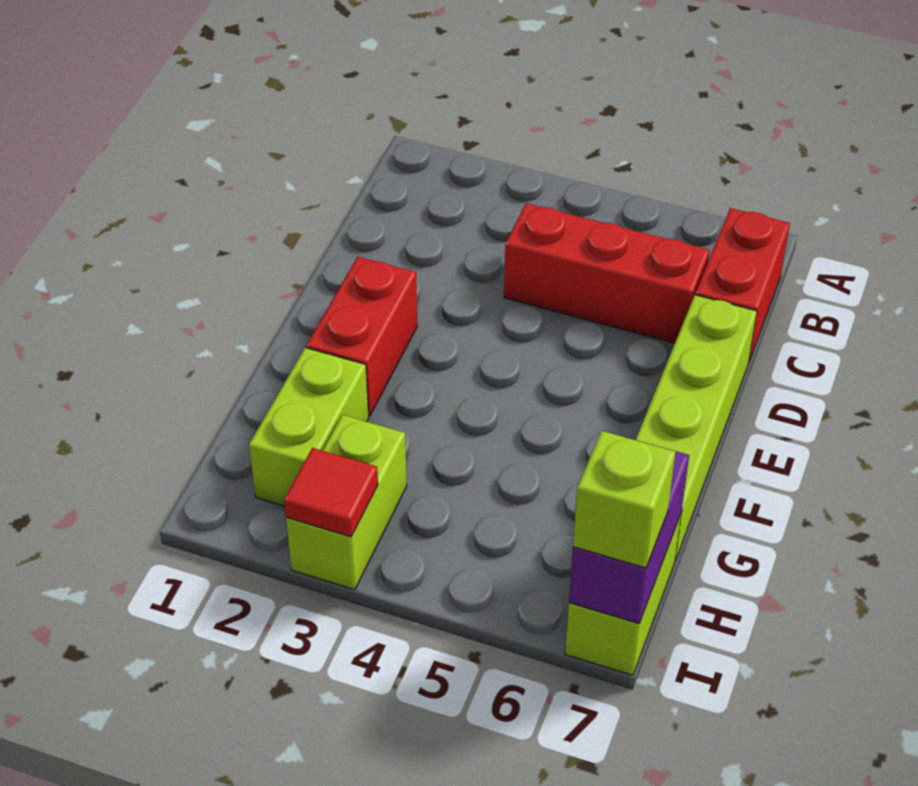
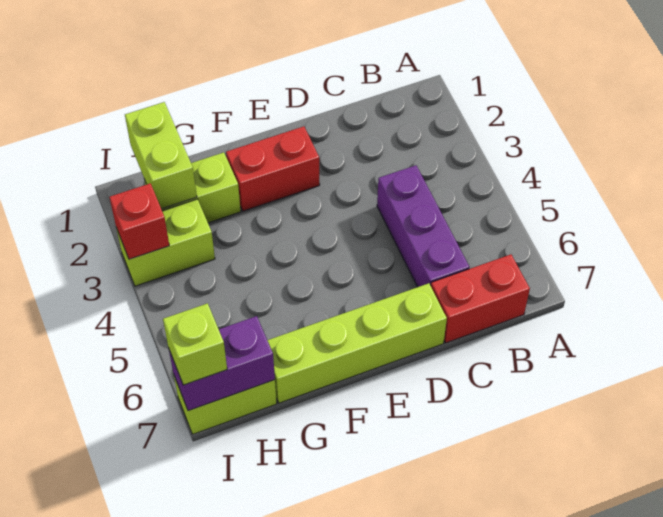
red 1x3 brick [504,203,710,343] -> purple 1x3 brick [377,165,469,287]
none -> lime 1x2 brick [125,102,197,209]
red 1x1 tile [284,448,378,537] -> red 1x1 brick [109,183,169,259]

